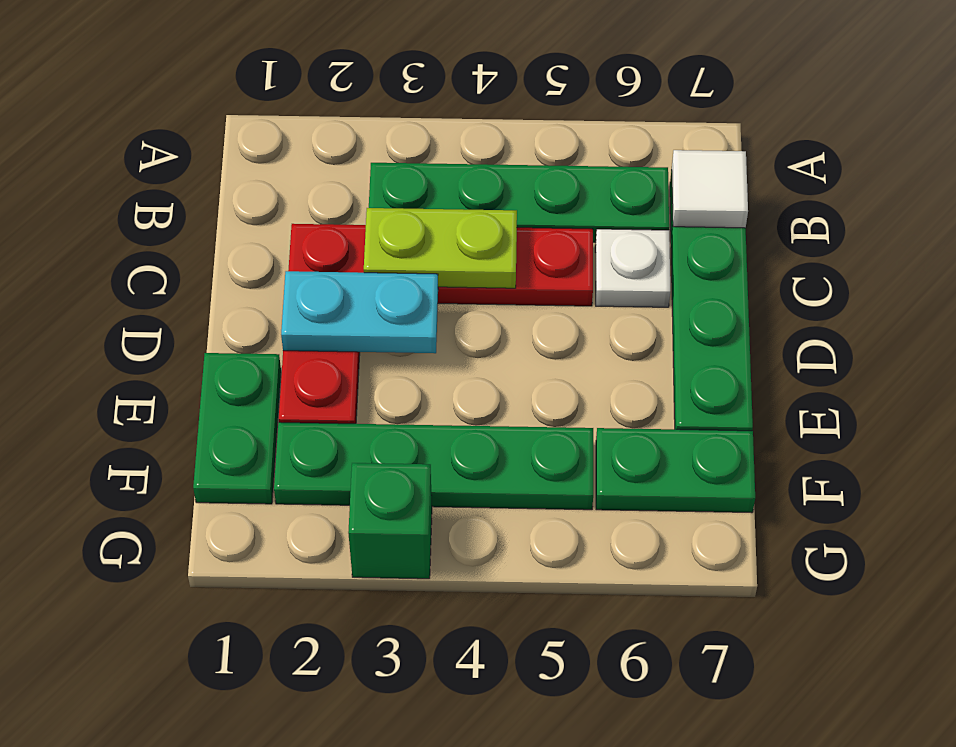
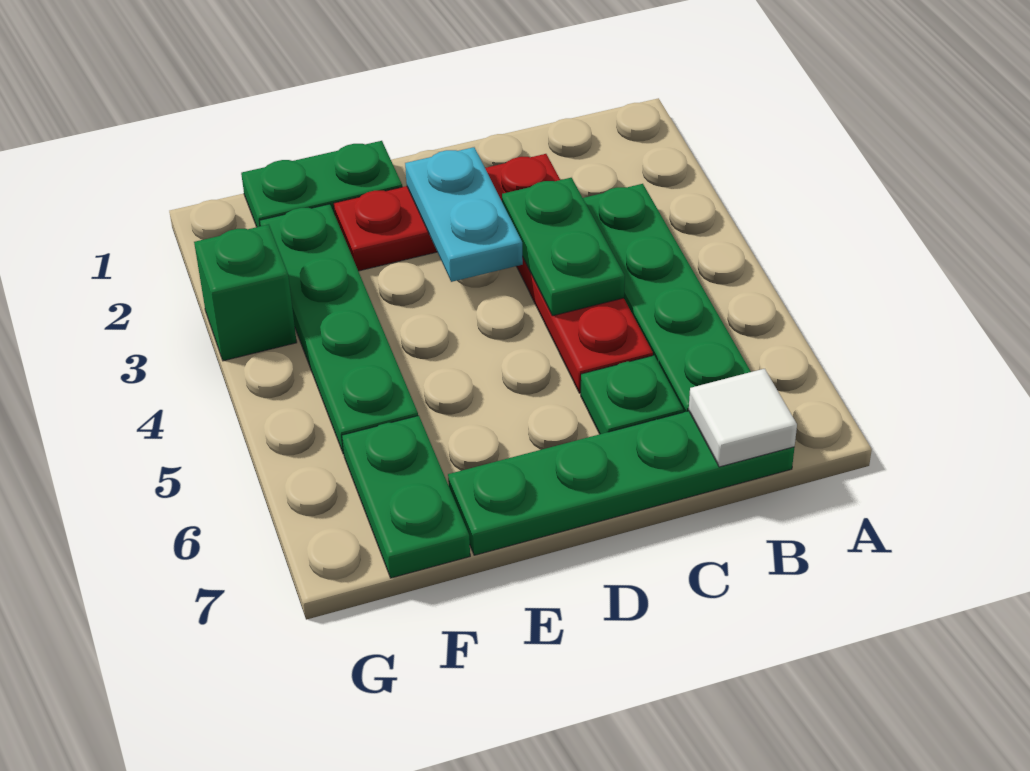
lime 1x2 plate [364,208,517,288] -> green 1x2 plate [502,178,625,316]
white 1x1 plate [595,229,670,307] -> green 1x1 plate [581,355,683,434]

